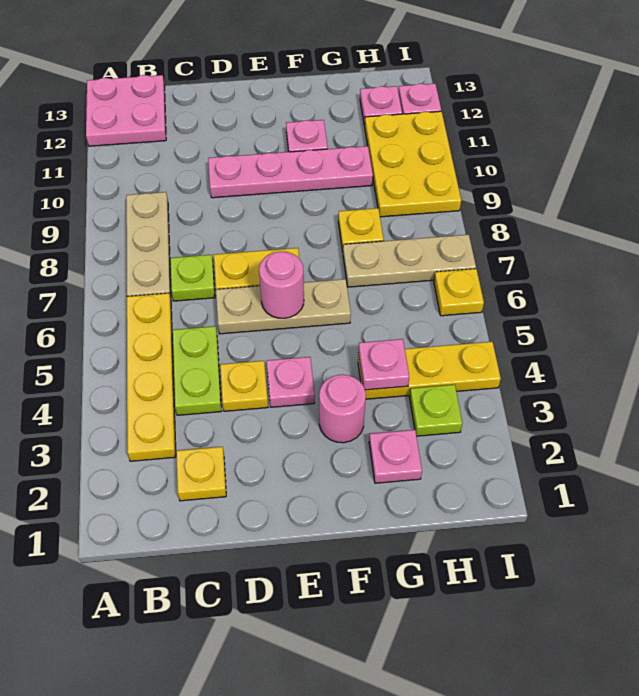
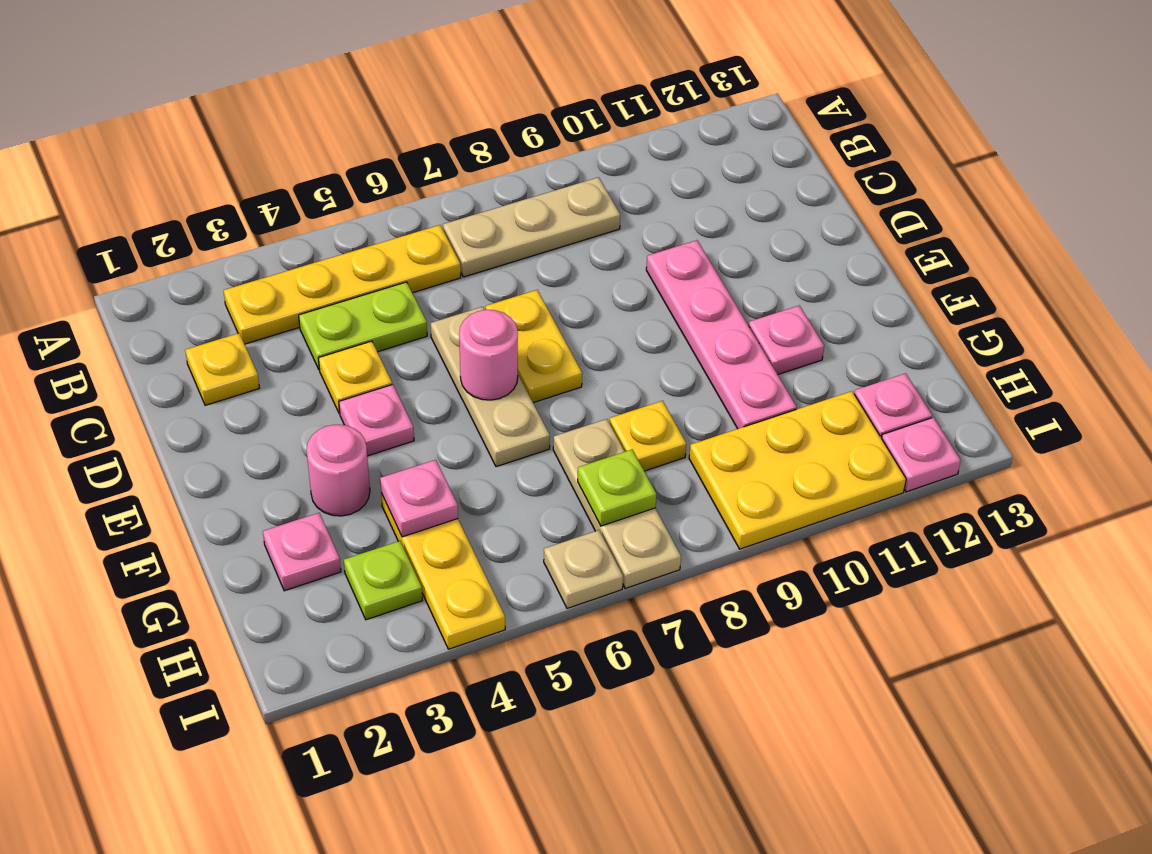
pink 2x2 plate [86,75,166,146] -> none
lime 1x1 plate [170,255,215,301] -> lime 1x1 plate moved to [578,450,656,526]
yellow 1x1 plate [434,269,484,316] -> tan 1x1 plate [544,530,623,608]

